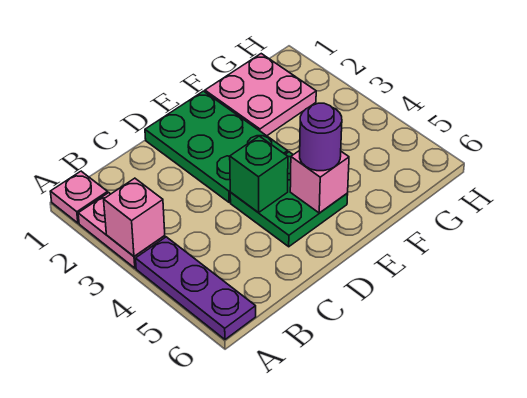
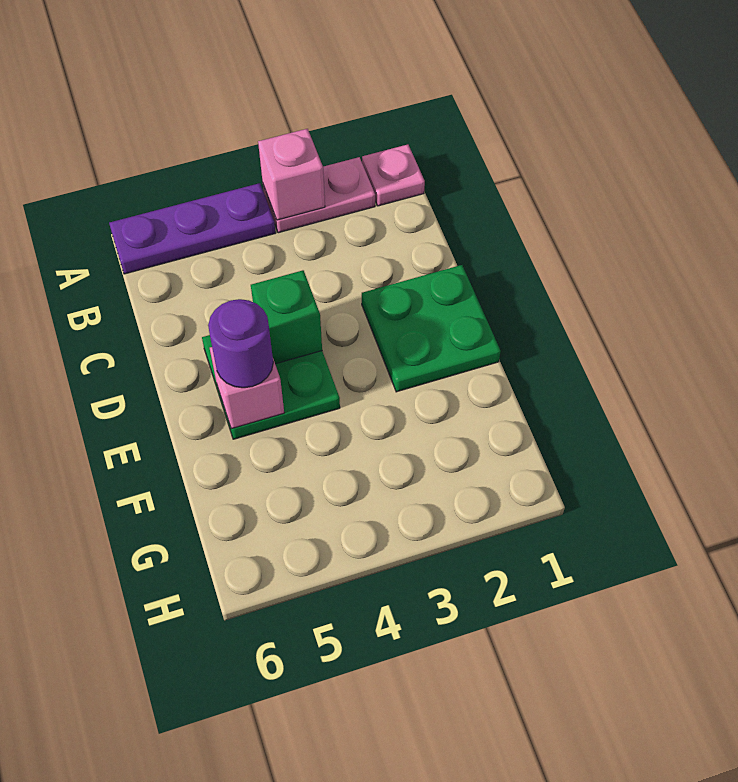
green 2x3 plate [145,91,288,203] -> green 2x2 plate [362,265,501,392]
pink 2x2 plate [205,54,316,136] -> none

